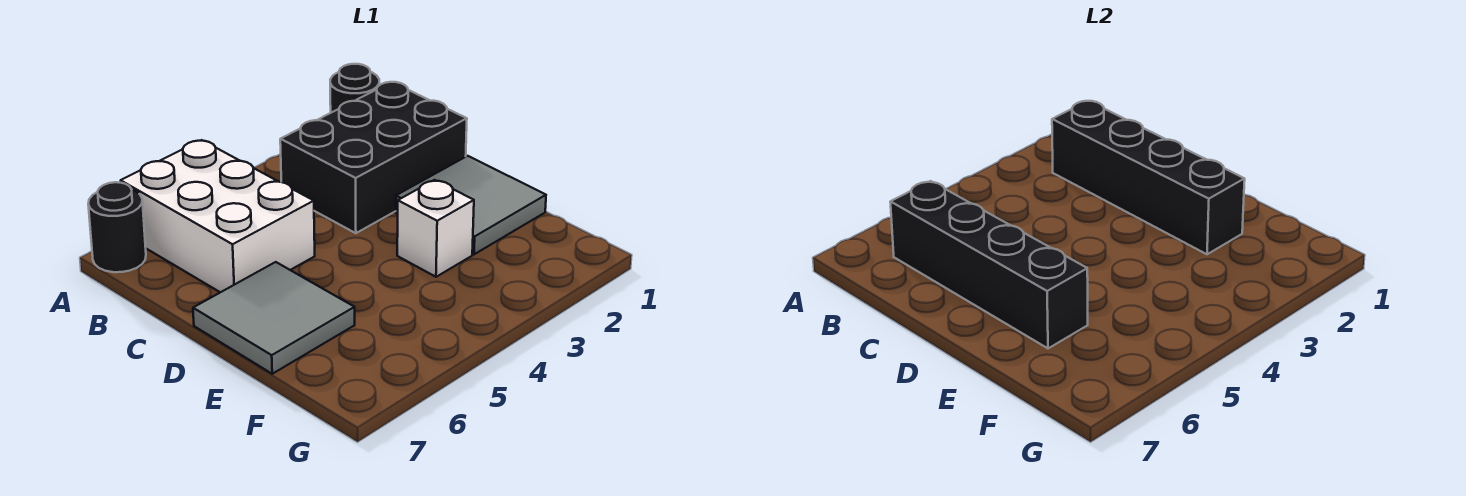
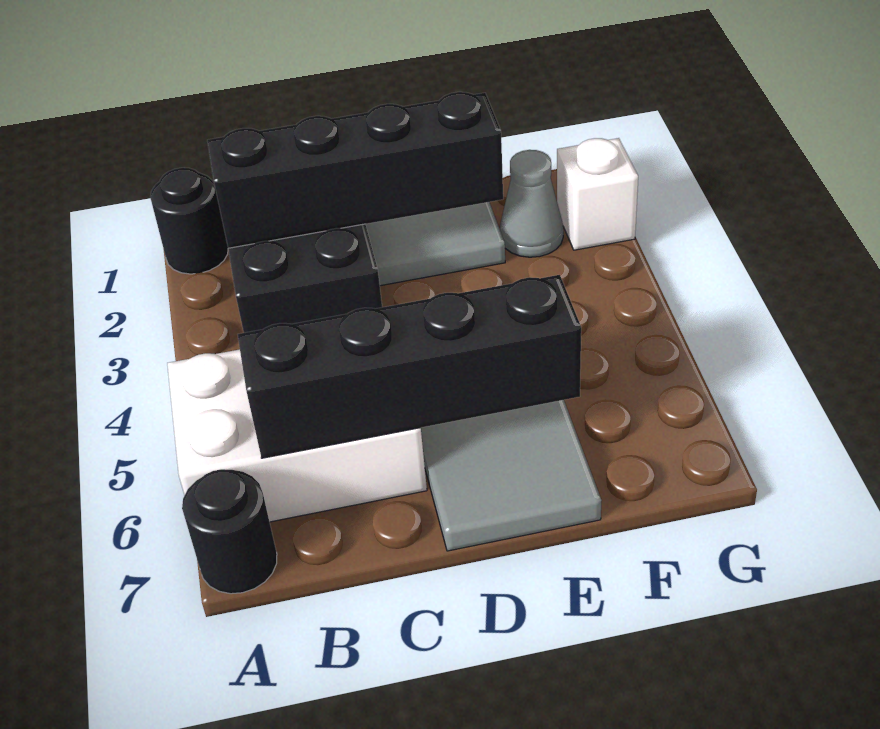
white 1x1 brick [397,180,474,277] -> white 1x1 brick moved to [557,138,638,250]
none -> grey 1x1 cone [500,150,563,257]

